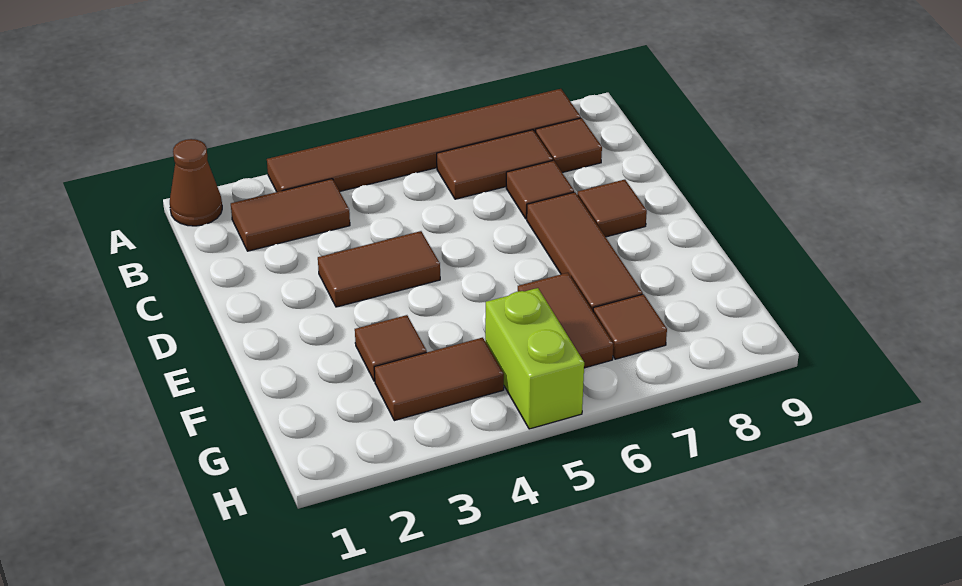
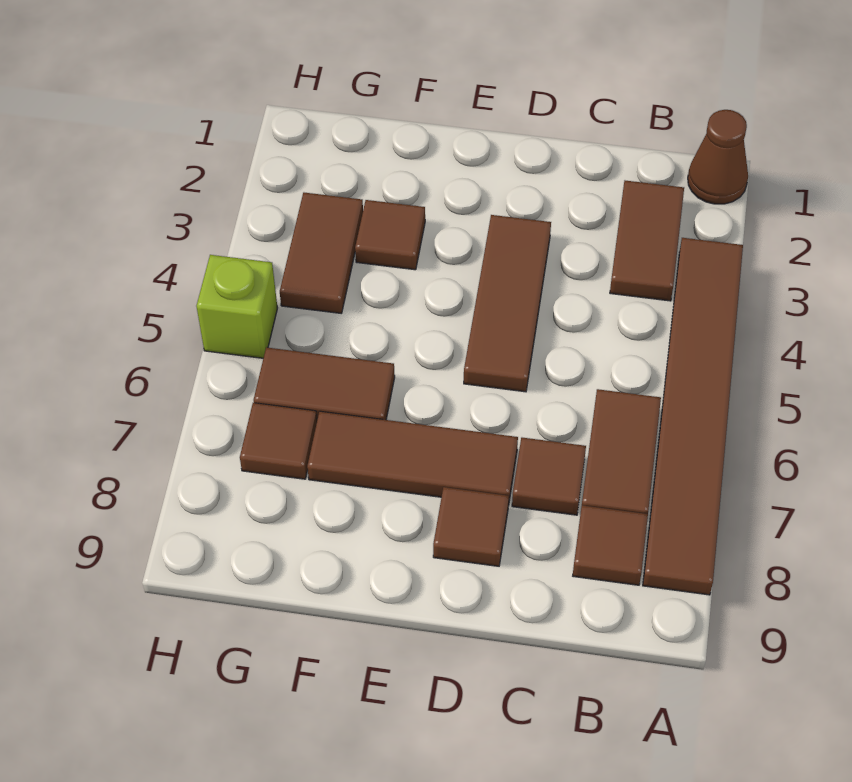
brown 1x2 tile [318,231,440,307] -> brown 1x3 tile [464,215,551,392]
lime 1x2 brick [485,288,584,429] -> lime 1x1 brick [196,255,277,358]

